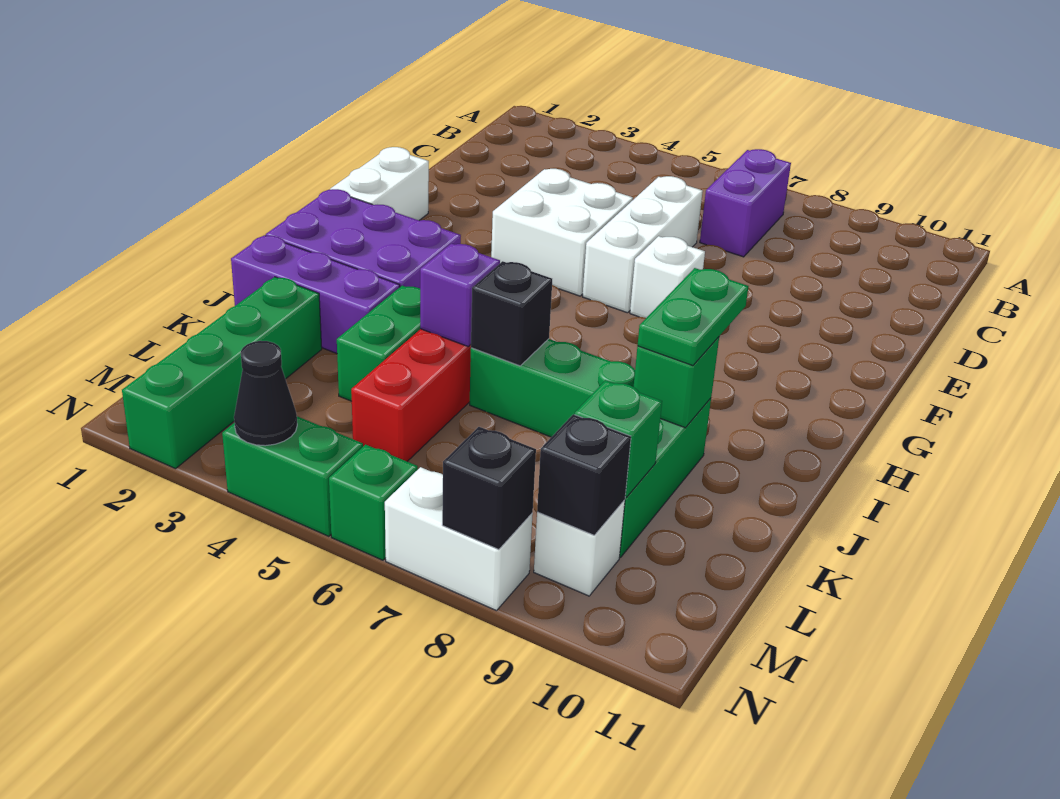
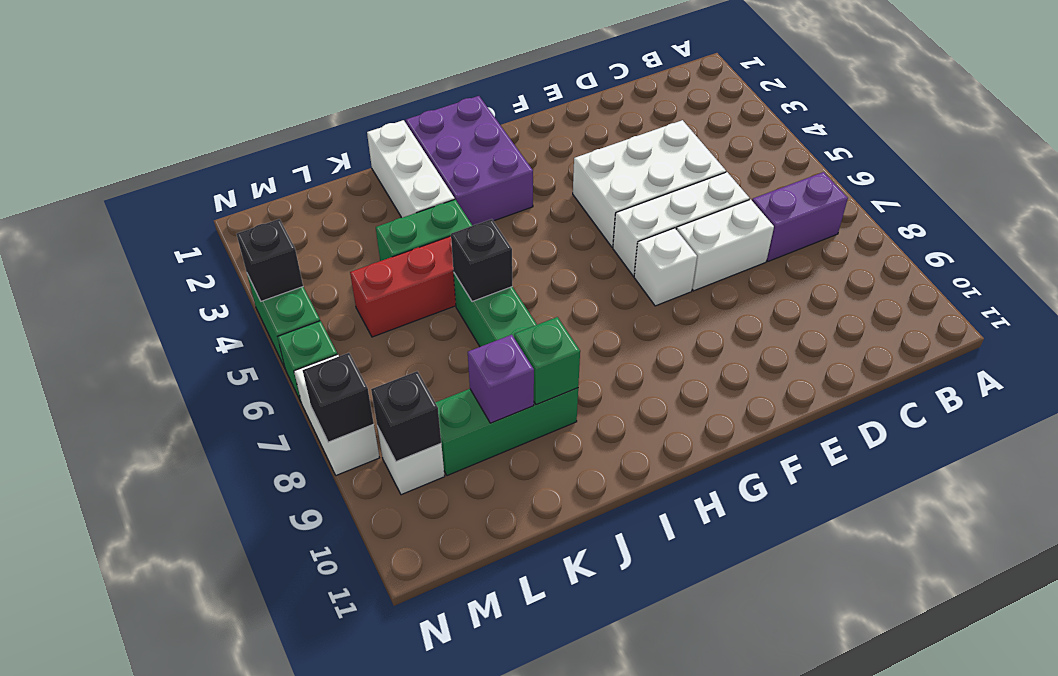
white 2x2 brick [491,169,633,296] -> white 2x3 brick [573,120,726,247]
white 1x2 brick [330,147,429,220] -> white 1x2 brick moved to [676,199,774,291]
green 1x2 plate [638,268,749,366] -> none
purple 1x3 brick [231,235,400,353] -> white 1x3 brick [367,120,455,218]
purple 1x1 brick [420,244,500,346] -> purple 1x1 brick moved to [468,335,534,423]
green 1x4 brick [122,277,322,469] -> none
green 1x1 brick [575,380,662,497] -> none
black 1x1 cone [234,341,297,446] -> black 1x1 brick [237,219,303,301]

